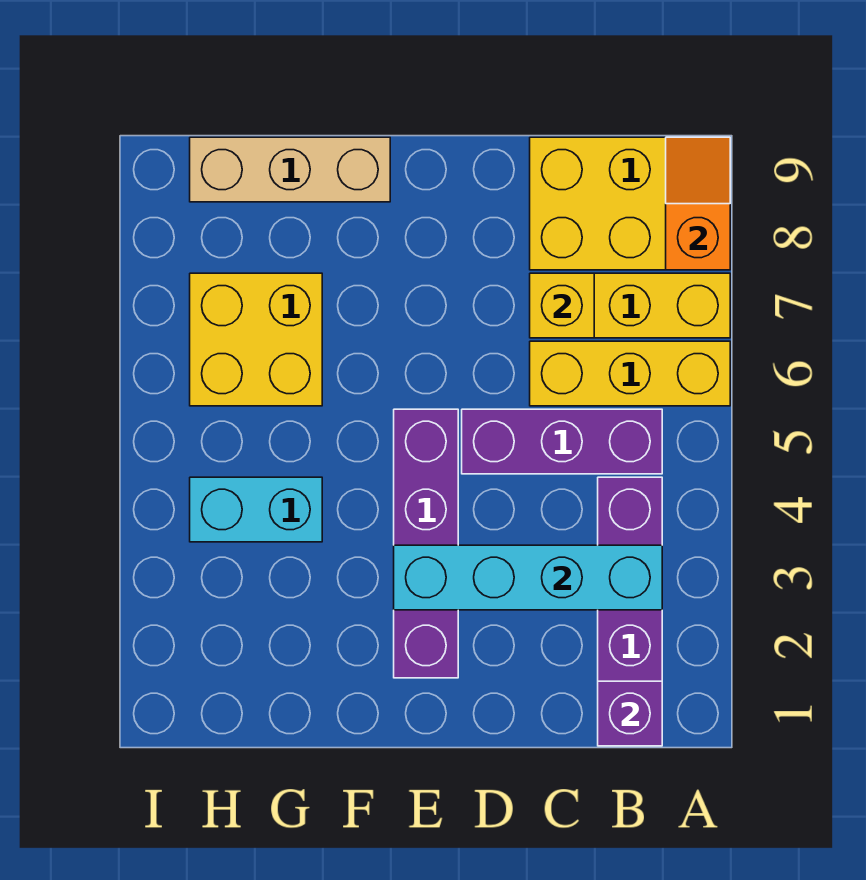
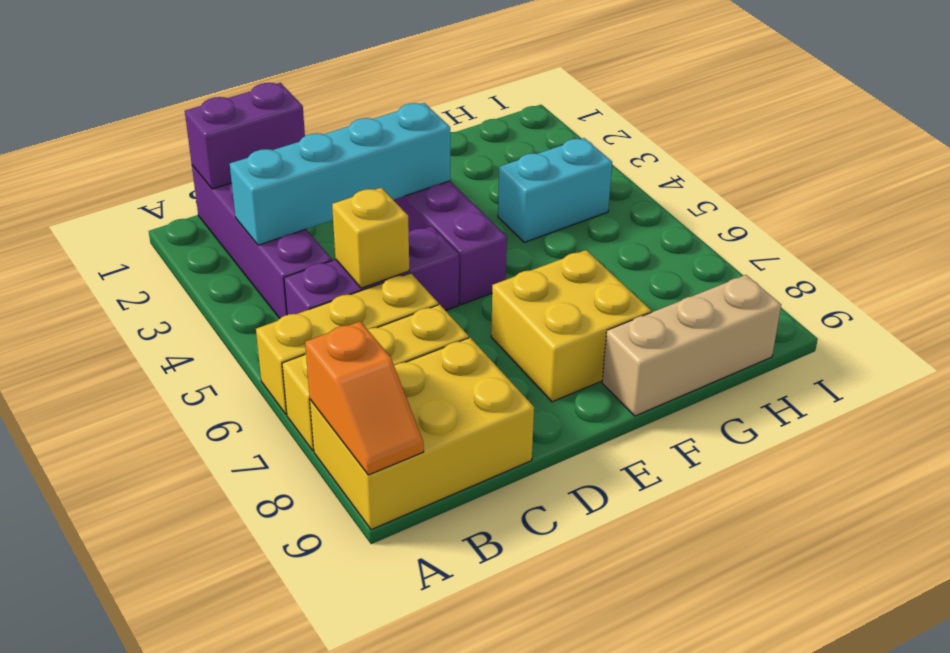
purple 1x1 brick [598,681,662,746] -> purple 1x2 brick [185,83,305,189]
yellow 1x1 brick [530,273,594,338] -> yellow 1x1 brick moved to [332,188,409,288]
yellow 2x2 brick [190,273,322,406] -> yellow 2x2 brick moved to [491,250,651,402]

